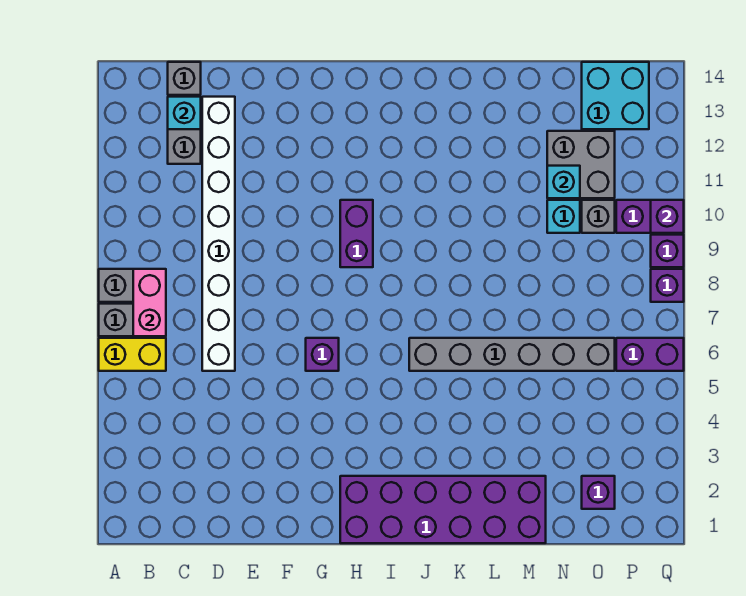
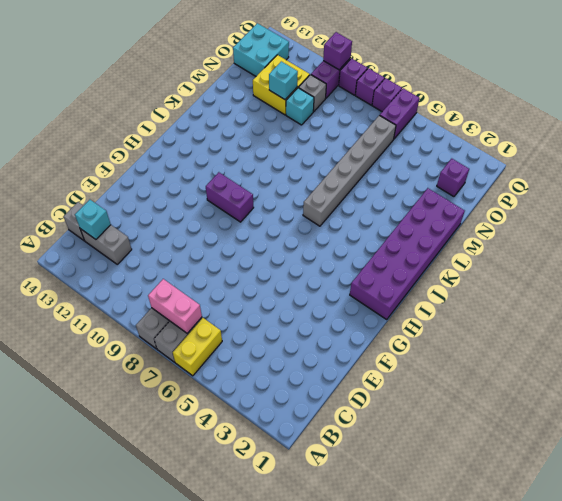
white 1x8 brick [202,97,235,371] -> none
purple 1x1 brick [306,338,339,371] -> purple 1x1 brick moved to [372,78,402,112]
grey 2x2 brick [547,131,615,198] -> yellow 2x2 brick [253,55,310,115]

